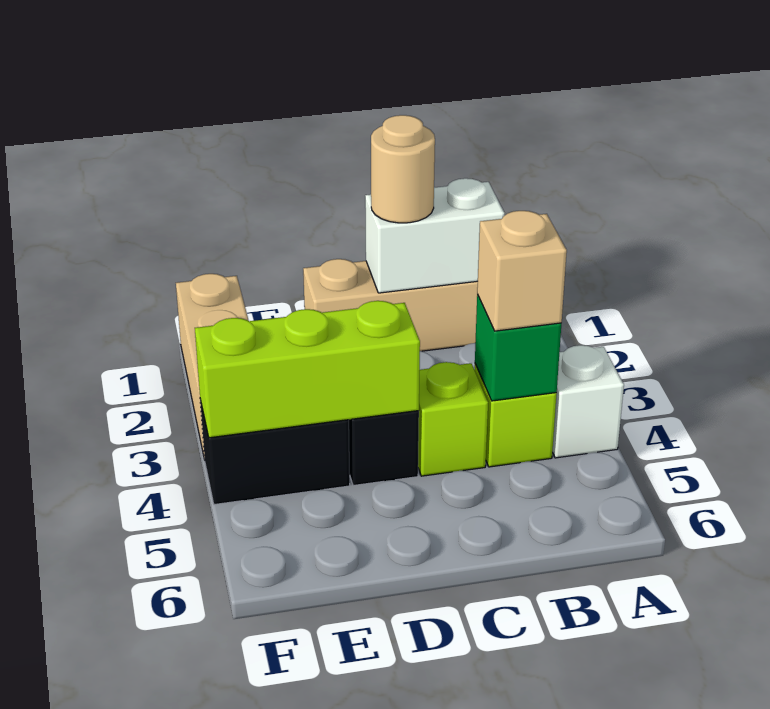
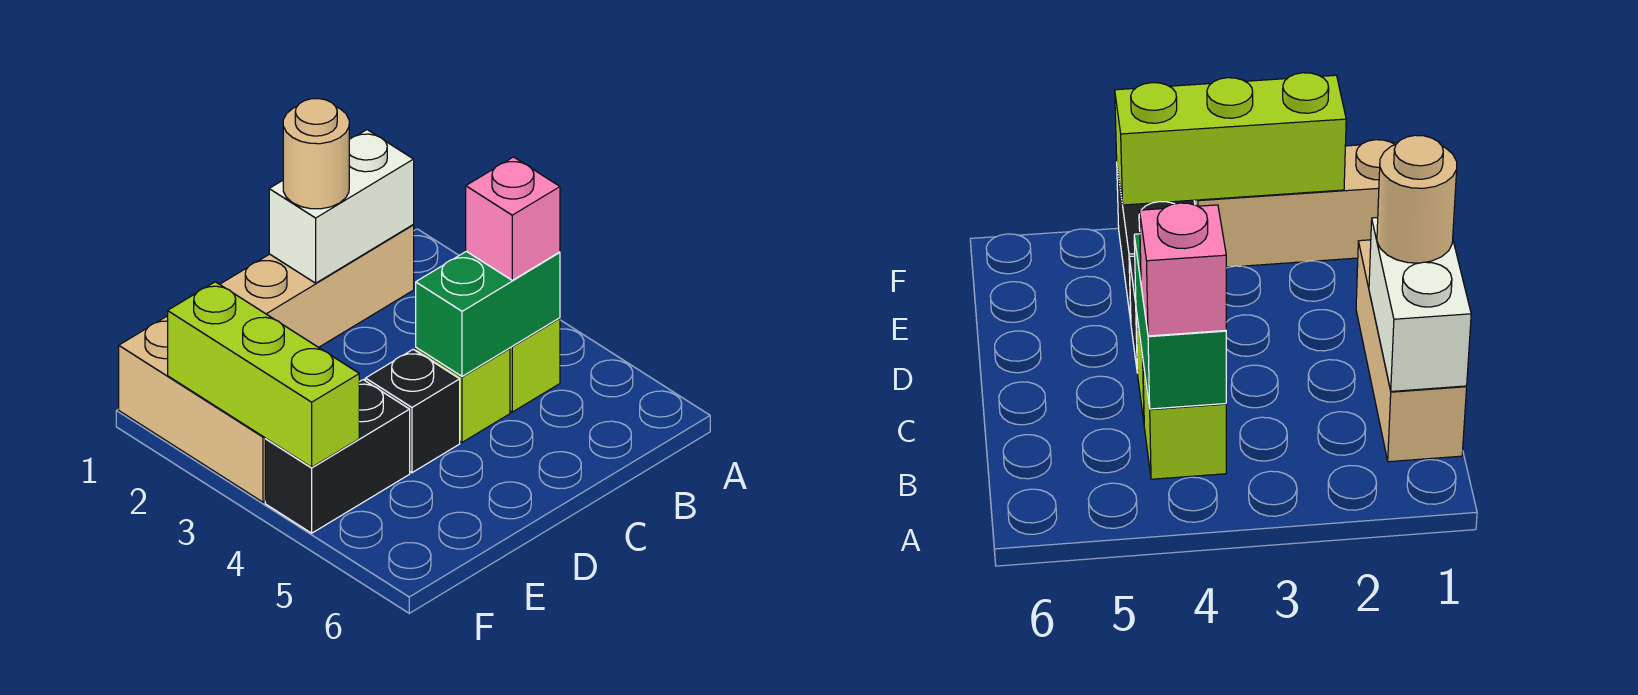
white 1x1 brick [552,345,624,458] -> none
green 1x1 brick [475,294,561,401] -> green 1x2 brick [416,251,560,376]
tan 1x1 brick [477,211,567,331] -> pink 1x1 brick [466,157,560,280]
lime 1x3 brick [195,301,420,438] -> lime 1x3 brick turned to [168,282,359,467]

